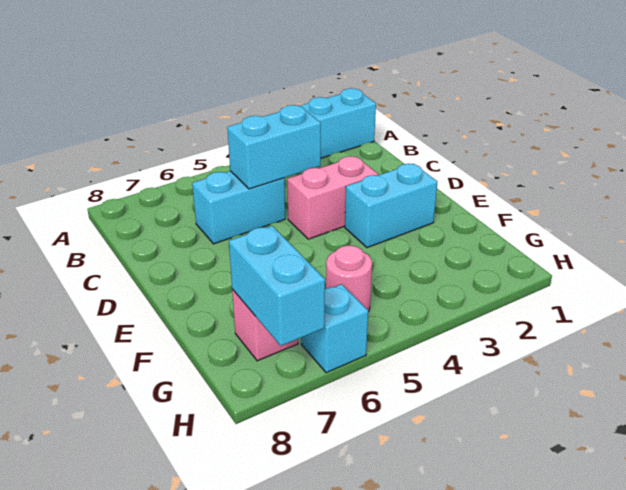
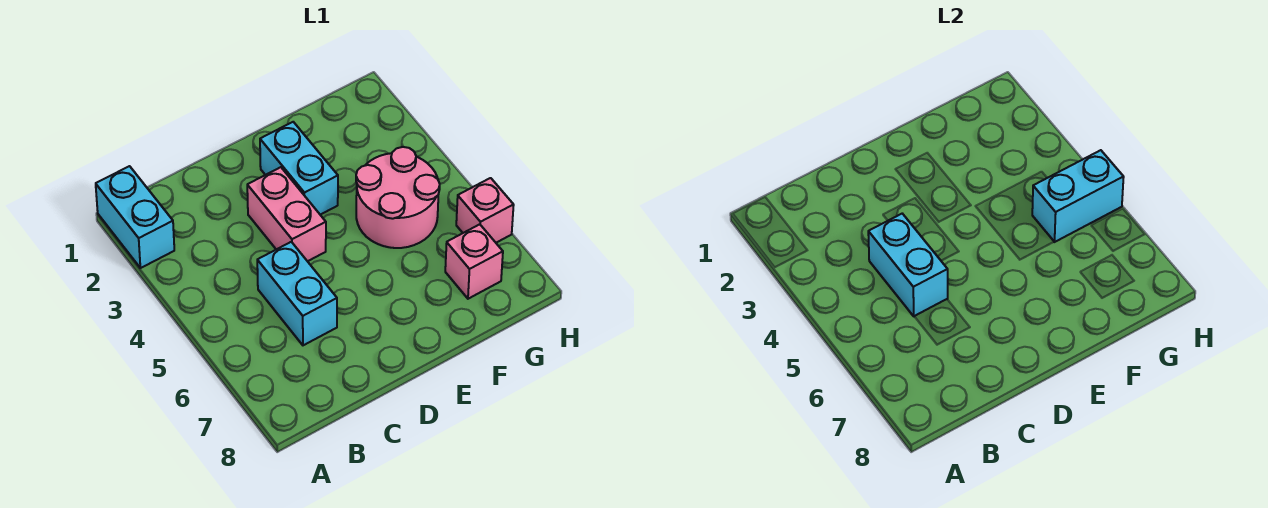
pink 1x1 round brick [326,245,372,312] -> pink 2x2 round brick [356,147,440,248]
cyan 1x2 brick [229,226,325,346] -> cyan 1x2 brick moved to [1032,150,1124,242]
cyan 1x1 brick [301,284,368,373] -> pink 1x1 brick [456,178,514,243]

